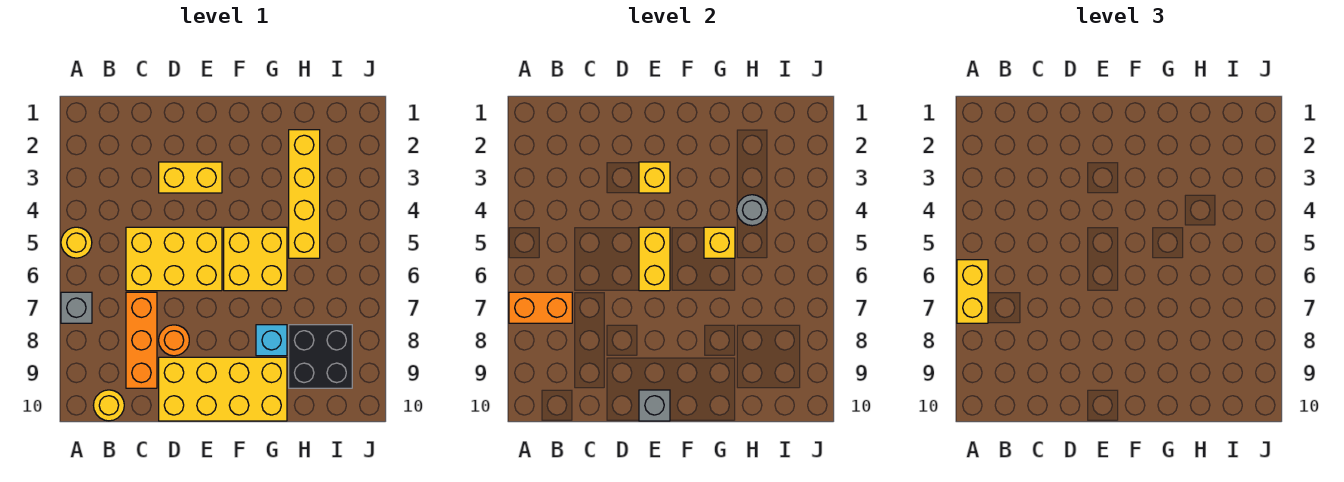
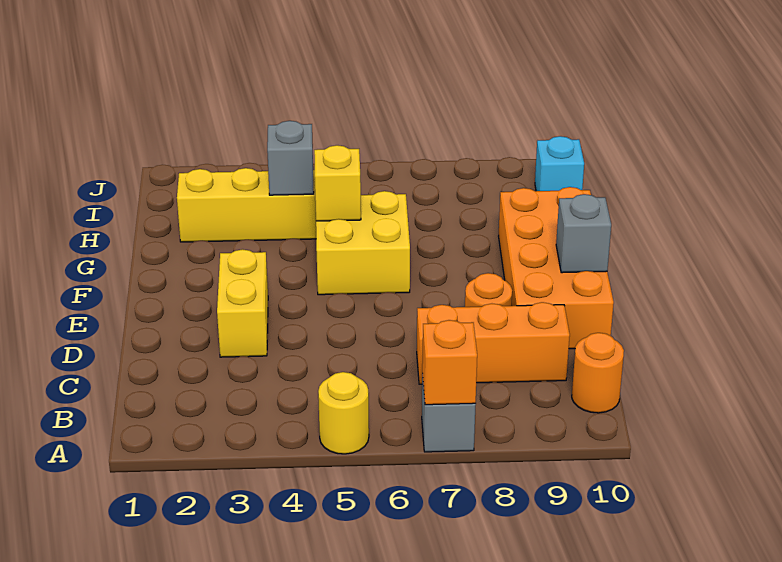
yellow 1x2 brick [957,260,988,323] -> none
orange 1x2 brick [509,292,572,323] -> orange 1x1 brick [422,320,477,405]
yellow 1x1 round brick [93,390,124,421] -> orange 1x1 round brick [572,333,624,413]
yellow 2x3 brick [126,227,222,291] -> none
yellow 2x4 brick [159,357,287,421] -> orange 2x4 brick [499,187,614,349]
yellow 1x1 brick [639,162,670,193] -> none
yellow 1x2 brick [639,227,670,291] -> none
cyan 1x1 brick [256,325,287,356] -> cyan 1x1 brick moved to [535,136,584,191]
grey 1x1 round brick [737,195,768,226] -> grey 1x1 brick [267,121,314,195]
black 2x2 brick [289,325,352,388] -> none

